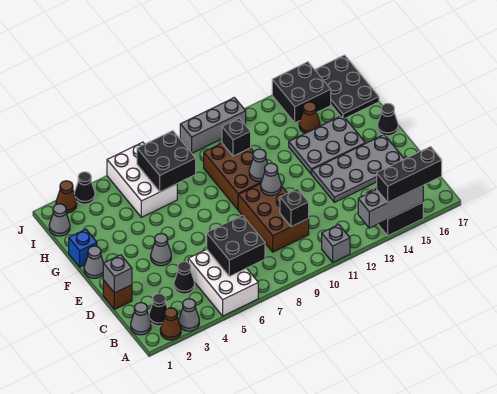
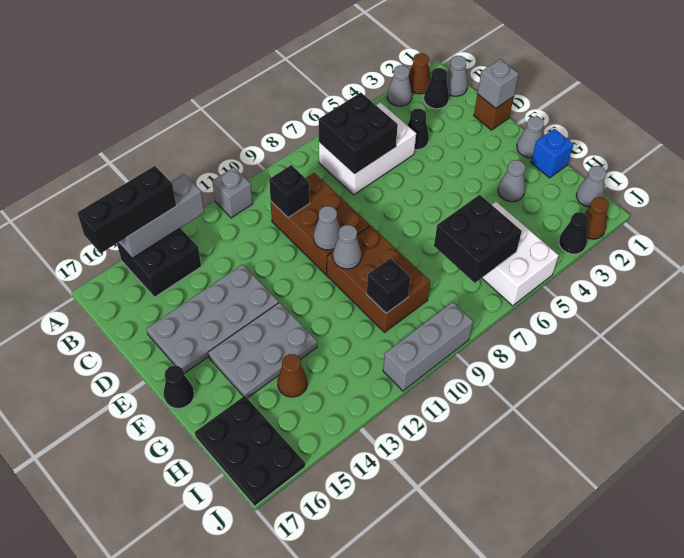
white 2x3 brick [188,249,258,316] -> white 2x3 brick turned to [319,102,416,195]
grey 1x1 cone [151,233,171,266] -> grey 1x1 cone moved to [498,160,525,202]
black 2x2 brick [272,62,331,123] -> none

